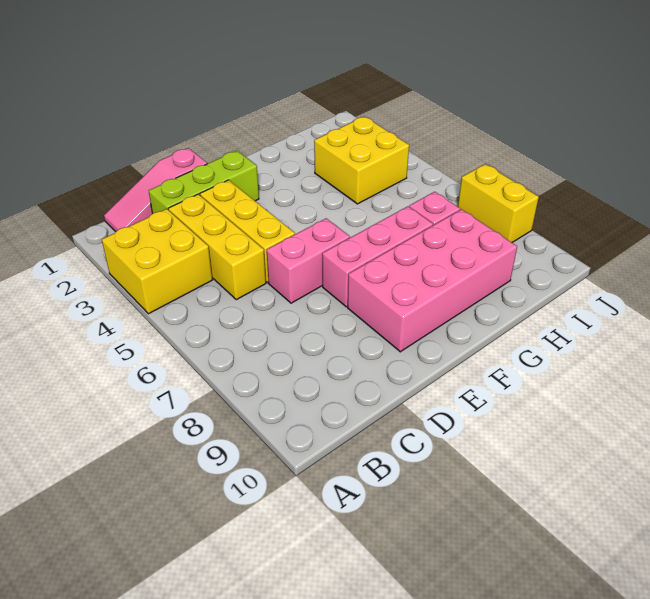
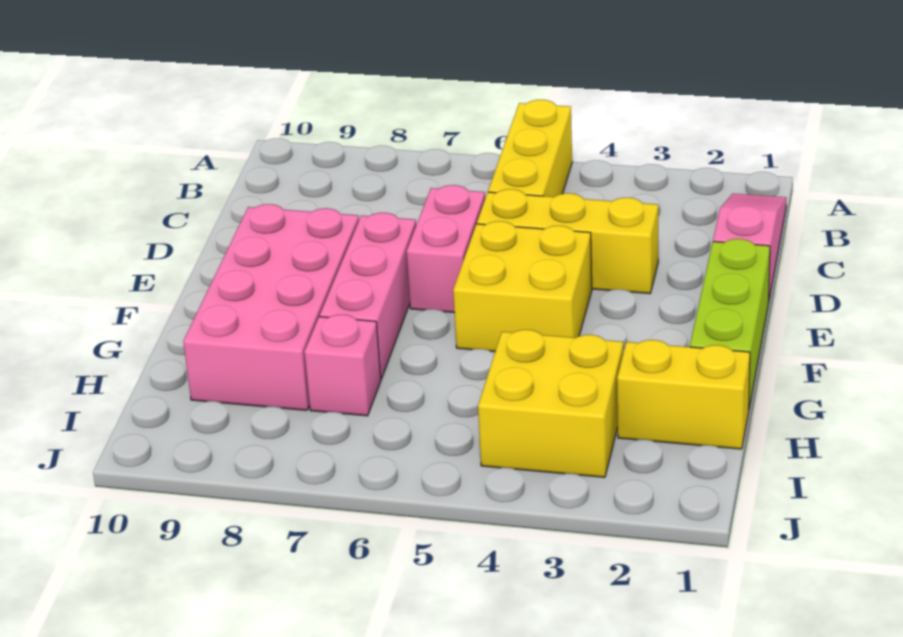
yellow 2x2 brick [102,209,213,314] -> yellow 2x2 brick moved to [453,221,592,351]
lime 1x3 brick [149,151,259,213] -> lime 1x3 brick moved to [690,239,770,408]
yellow 1x3 brick [168,194,266,300] -> yellow 1x3 brick turned to [488,100,572,197]
yellow 1x2 brick [458,164,539,242] -> yellow 1x2 brick moved to [617,340,750,449]

